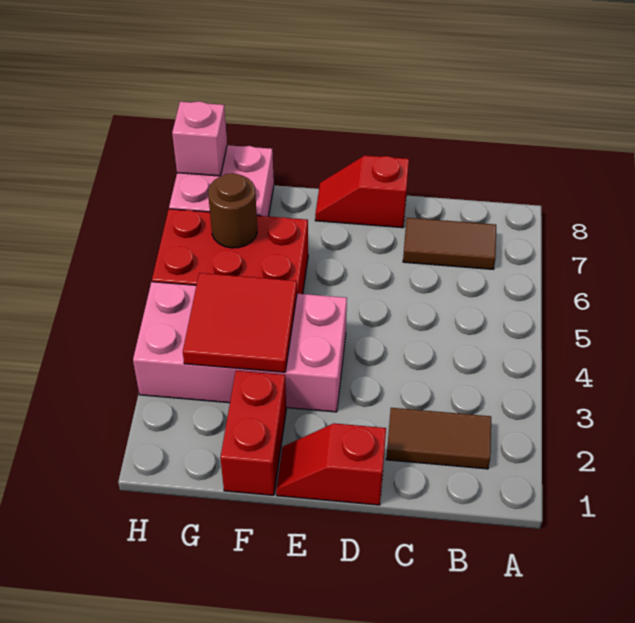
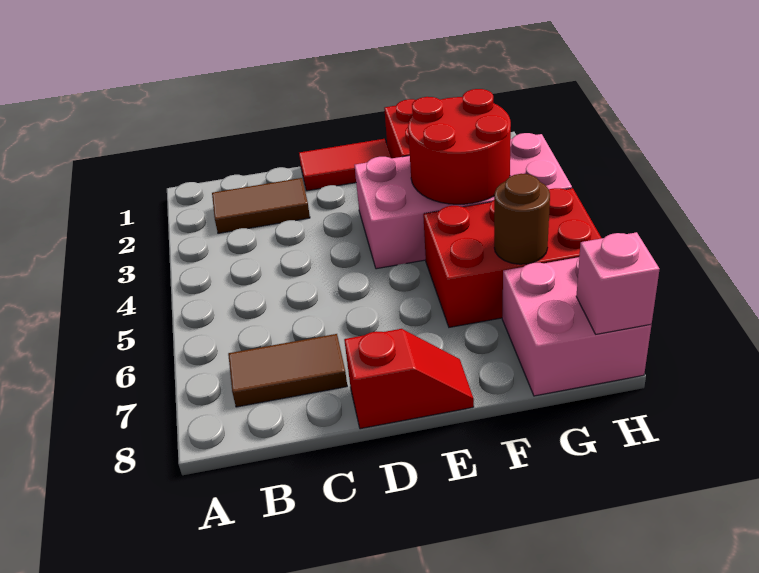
red 1x2 slope [276,423,386,505] -> red 1x2 tile [299,139,391,191]
red 2x2 tile [183,273,297,372] -> red 2x2 round brick [408,89,511,204]

